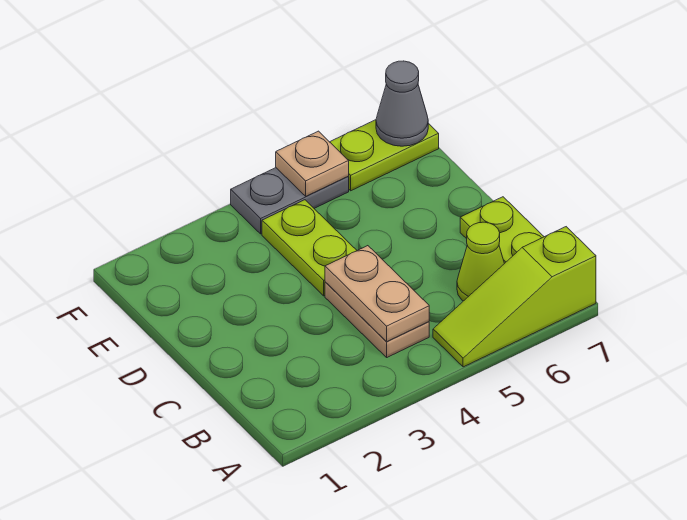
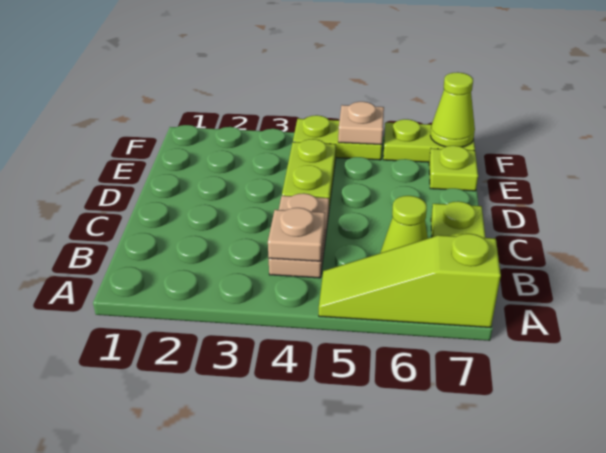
tan 1x2 plate [325,246,429,341] -> tan 1x1 plate [268,208,325,261]
none -> lime 1x1 plate [429,146,478,191]
grey 1x2 plate [231,168,349,234] -> lime 1x2 plate [293,115,382,160]
grey 1x1 cone [376,61,428,146] -> lime 1x1 cone [430,72,475,147]

